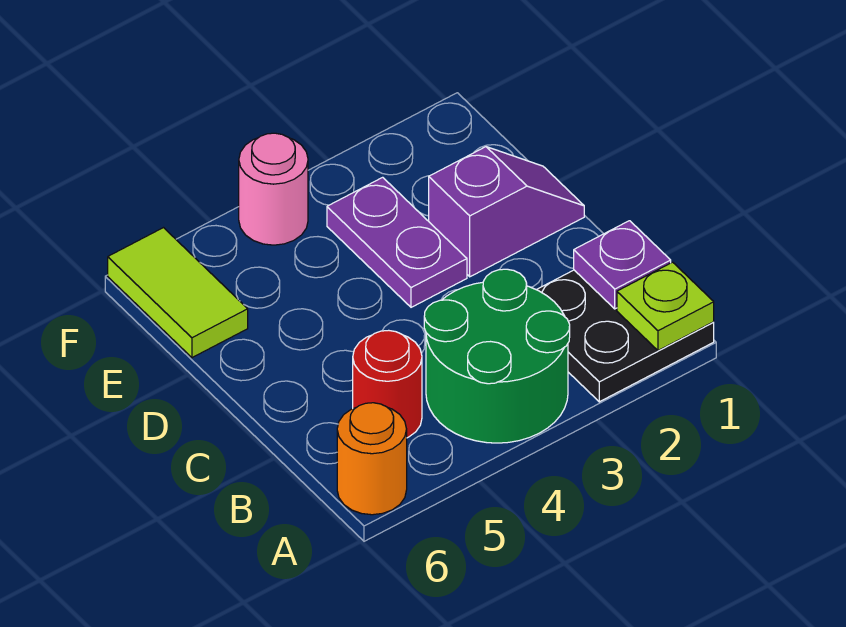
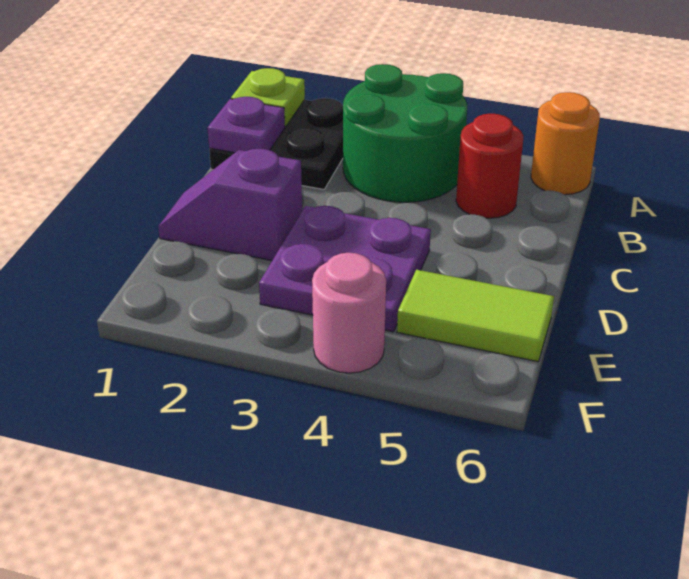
purple 1x2 plate [327,177,467,307] -> purple 2x2 plate [259,206,431,332]
lime 1x2 tile [108,228,248,358] -> lime 1x2 tile turned to [397,270,554,362]

